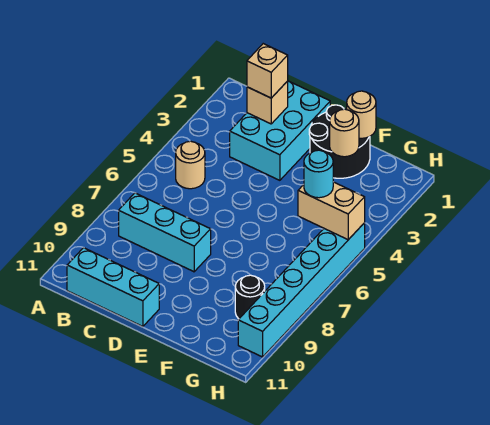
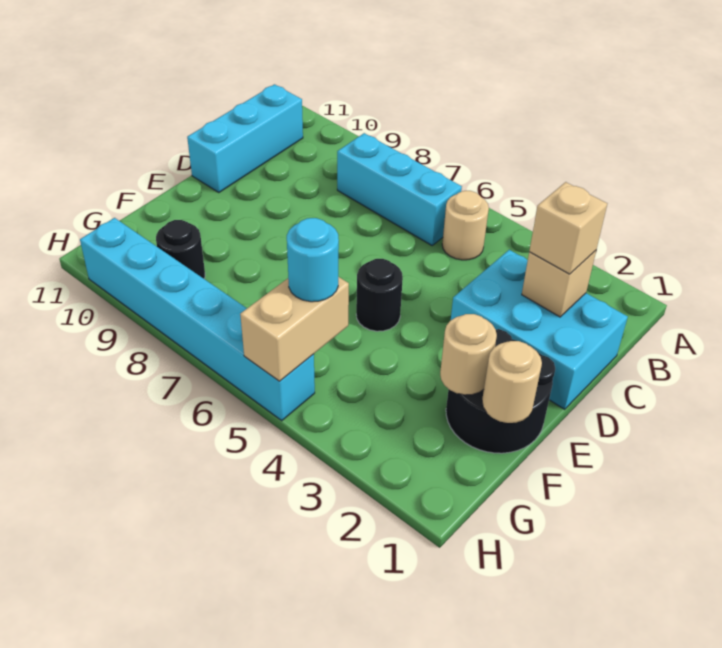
cyan 1x3 brick [119,193,211,272] -> cyan 1x3 brick turned to [337,133,462,245]
none -> black 1x1 round brick [356,259,403,331]

